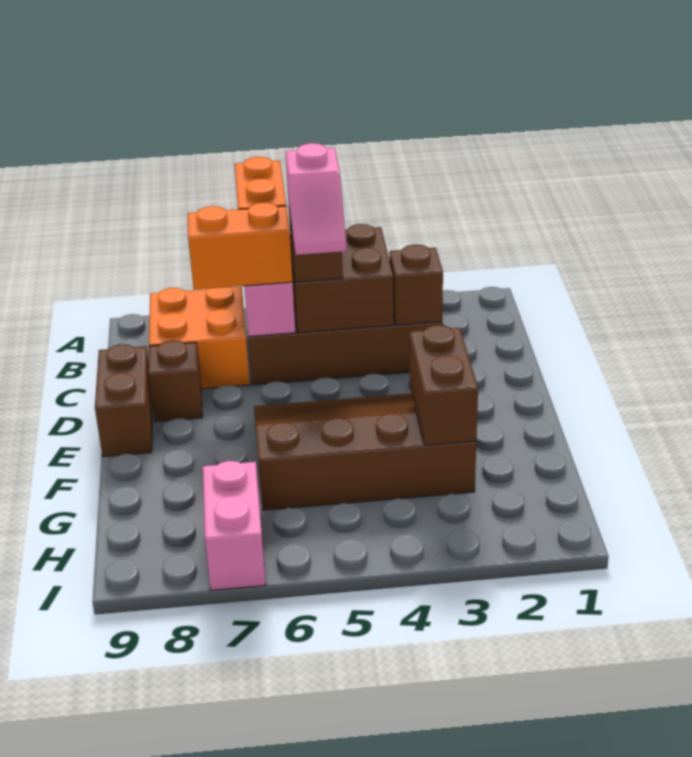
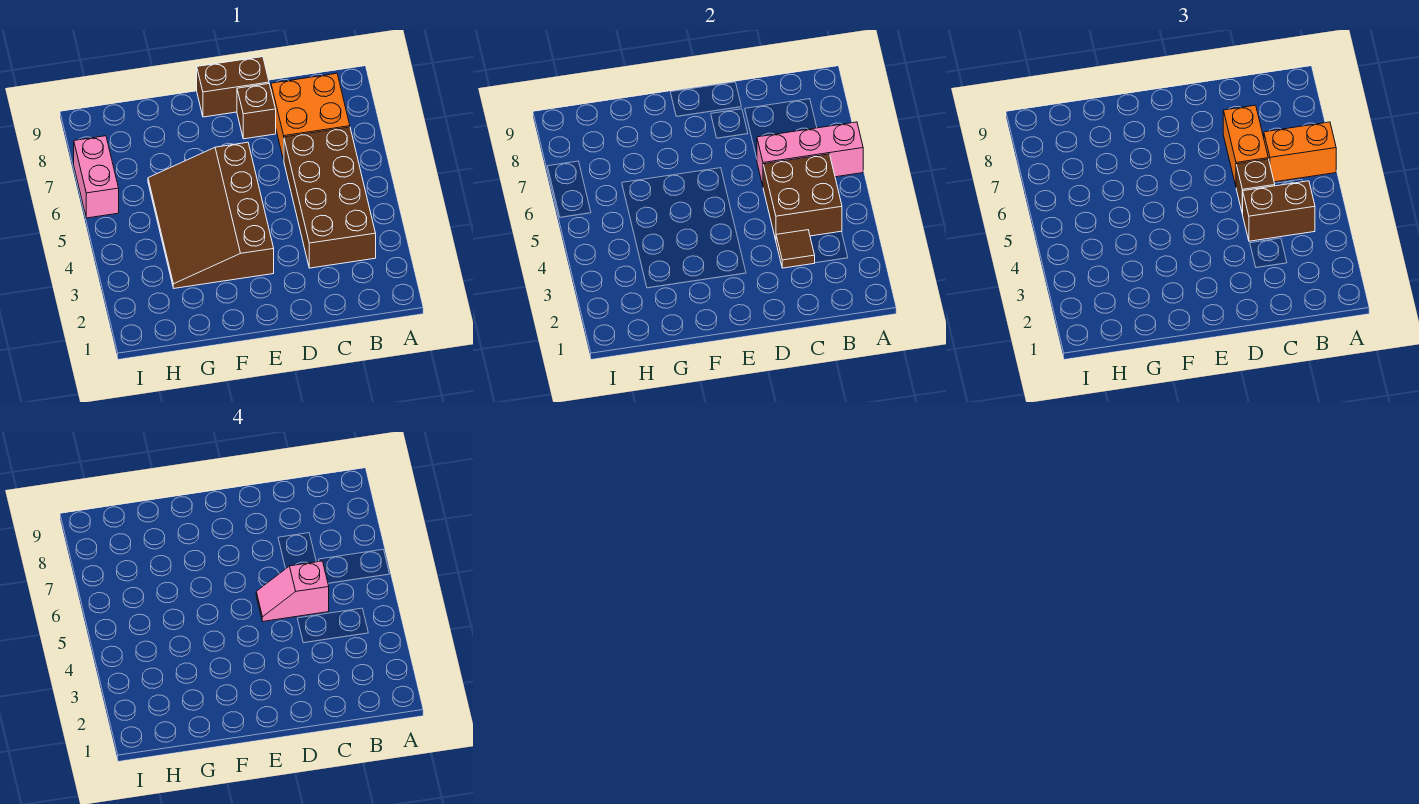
brown 1x1 brick [390,245,443,325] -> brown 1x1 tile [776,230,815,268]
brown 3x4 slope [254,393,476,510] -> brown 3x4 slope turned to [148,142,274,288]
brown 1x2 brick [410,325,478,445] -> brown 1x2 brick moved to [1243,181,1315,241]
pink 1x2 brick [203,461,266,590] -> pink 1x2 brick turned to [74,136,119,218]

